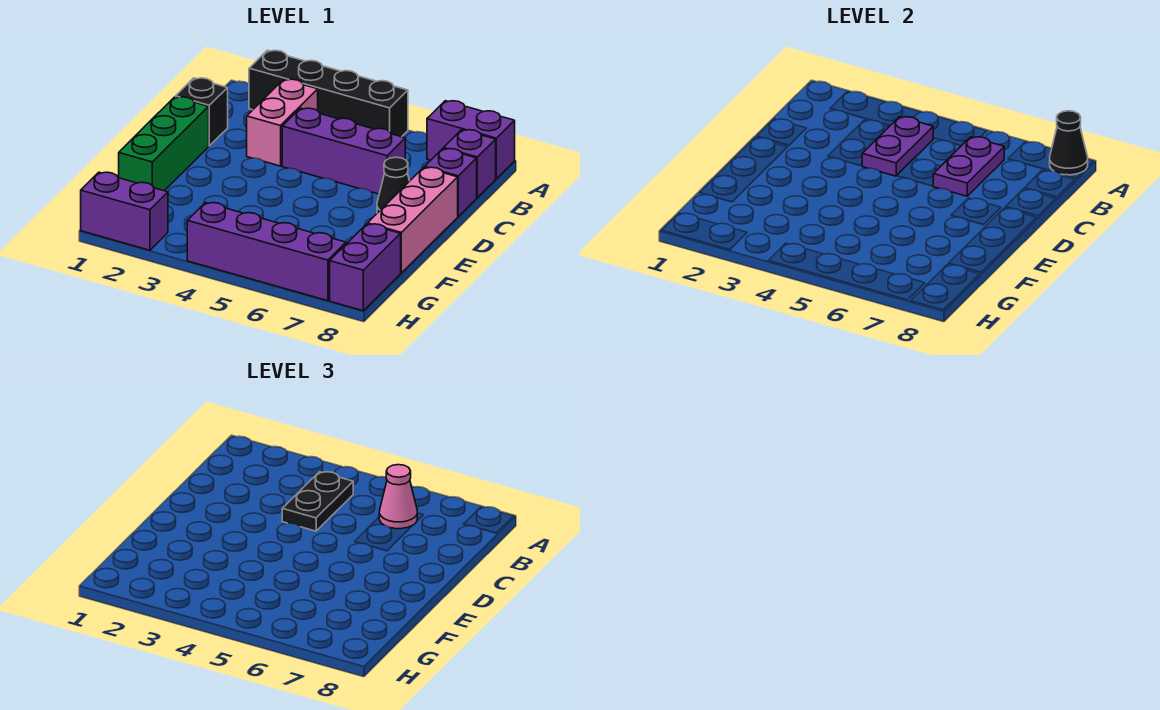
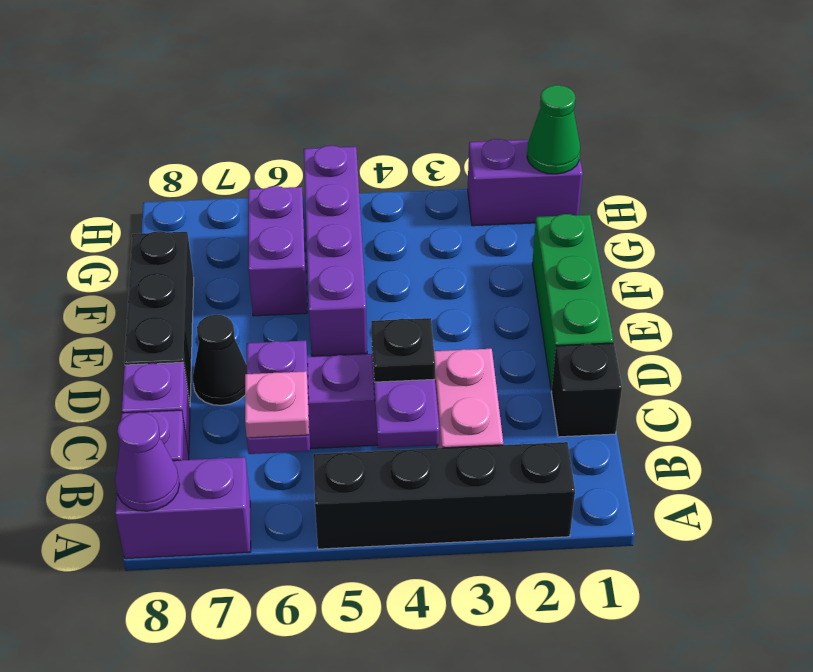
black 1x1 cone [1050,111,1088,175] -> purple 1x1 cone [115,412,179,511]
black 1x2 plate [282,472,353,531] -> black 1x1 plate [371,318,435,382]
pink 1x1 cone [379,465,417,529] -> pink 1x1 plate [245,371,309,438]
pink 1x3 brick [368,167,458,273] -> black 1x3 brick [124,231,194,405]
purple 1x2 brick [330,224,401,311] -> purple 1x2 brick moved to [248,186,307,316]
none -> green 1x1 cone [527,85,580,174]
purple 1x4 brick [187,203,346,301] -> purple 1x4 brick turned to [304,146,367,356]

